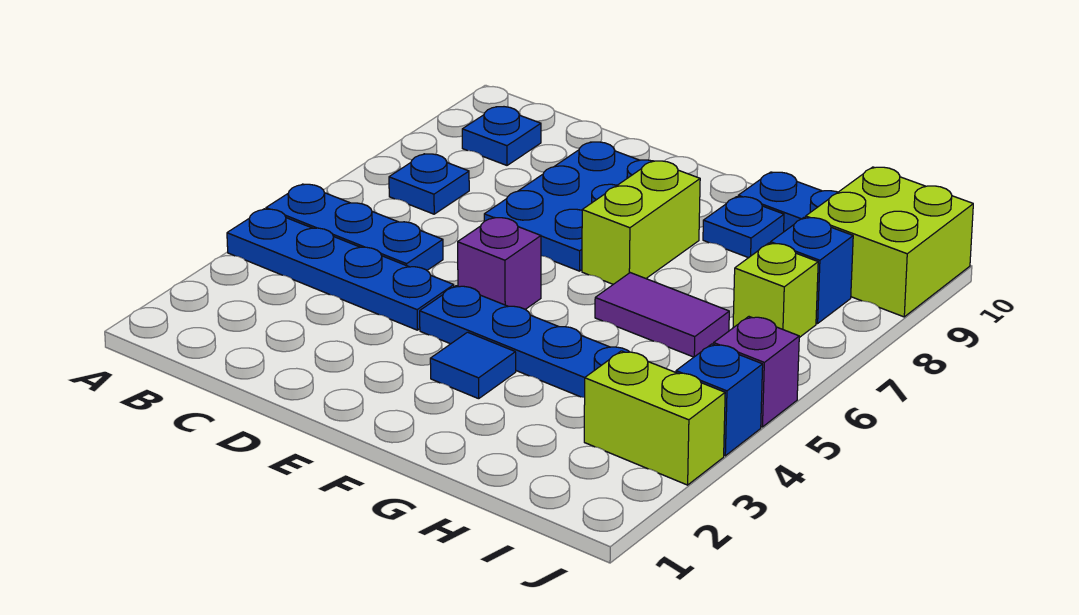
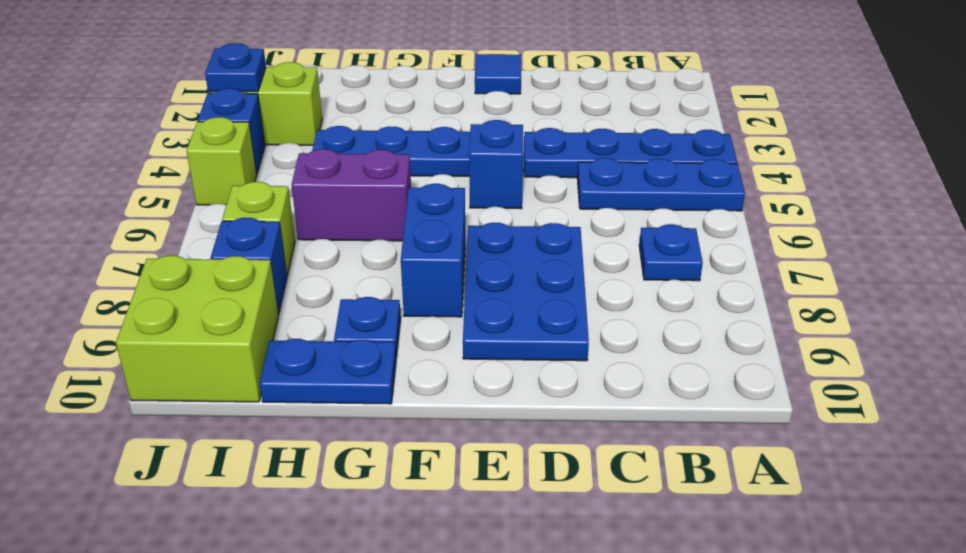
blue 1x1 plate [462,107,541,165] -> blue 1x1 plate moved to [205,43,266,92]
purple 1x1 brick [458,217,541,309] -> blue 1x1 brick [469,120,523,209]
blue 1x1 tile [430,332,516,399] -> blue 1x1 tile moved to [475,54,521,94]
lime 1x2 brick [582,161,700,284] -> blue 1x2 brick [401,184,465,317]
purple 1x2 tile [595,273,729,357] -> purple 1x2 brick [292,149,411,241]
purple 1x1 brick [714,317,799,427] -> lime 1x1 brick [187,117,257,205]

